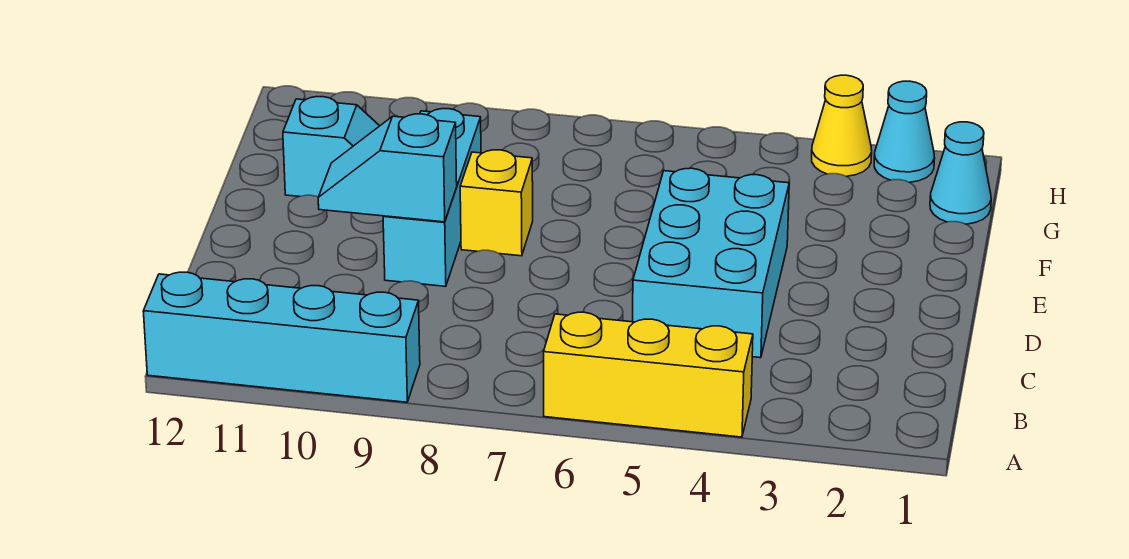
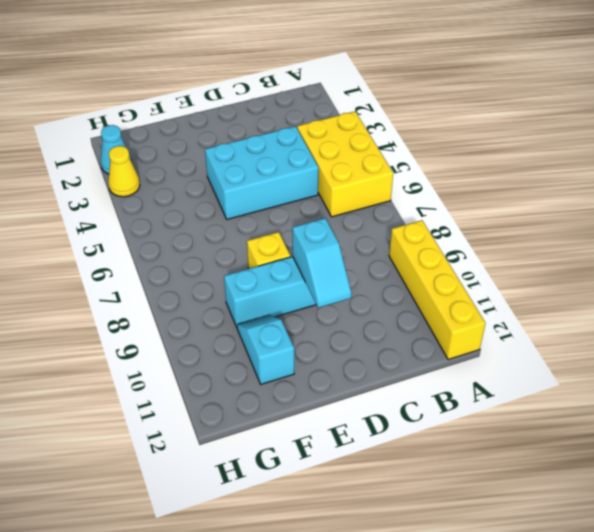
yellow 1x3 brick [544,312,753,437] -> yellow 2x3 brick [297,111,393,217]
cyan 1x4 brick [143,272,420,402] -> yellow 1x4 brick [389,220,486,360]
cyan 1x1 cone [930,122,991,224] -> none

